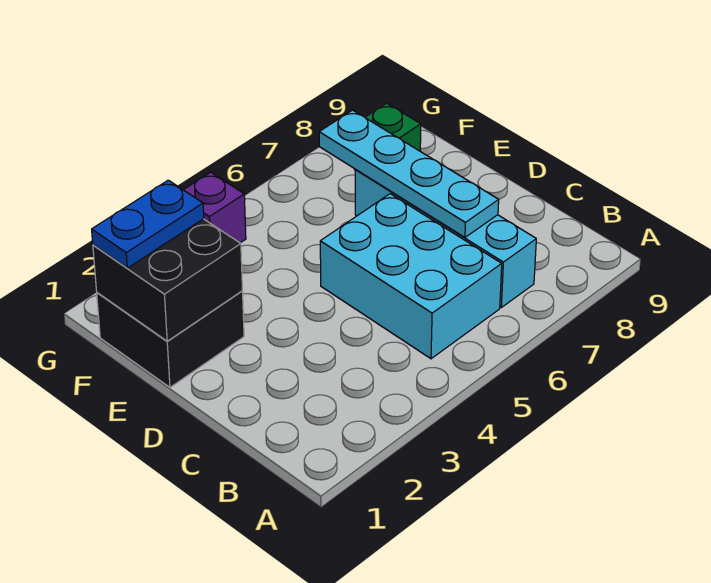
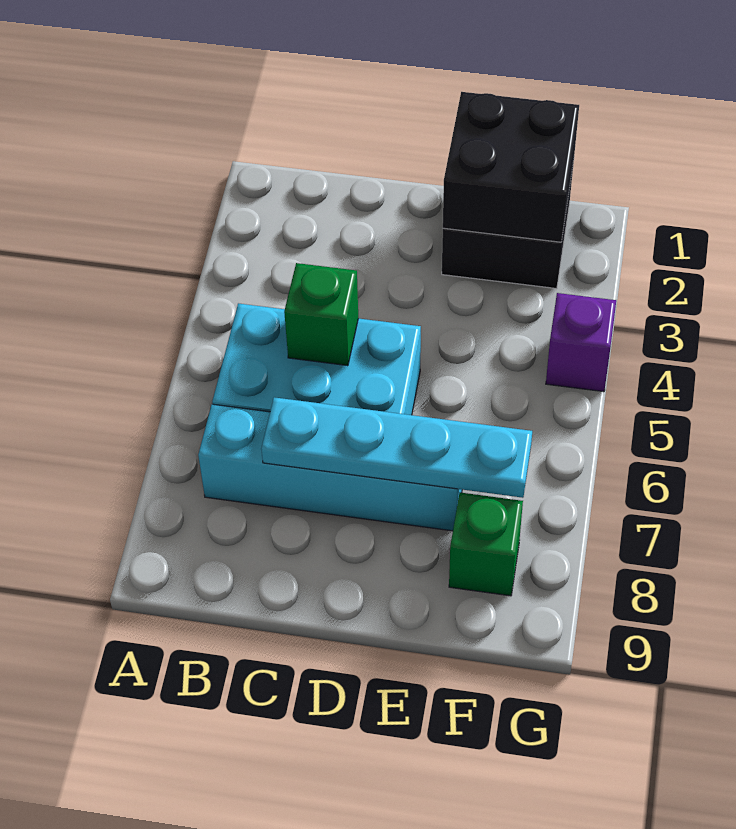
none -> green 1x1 brick [284,263,358,366]
blue 1x2 plate [92,180,204,268] -> none

